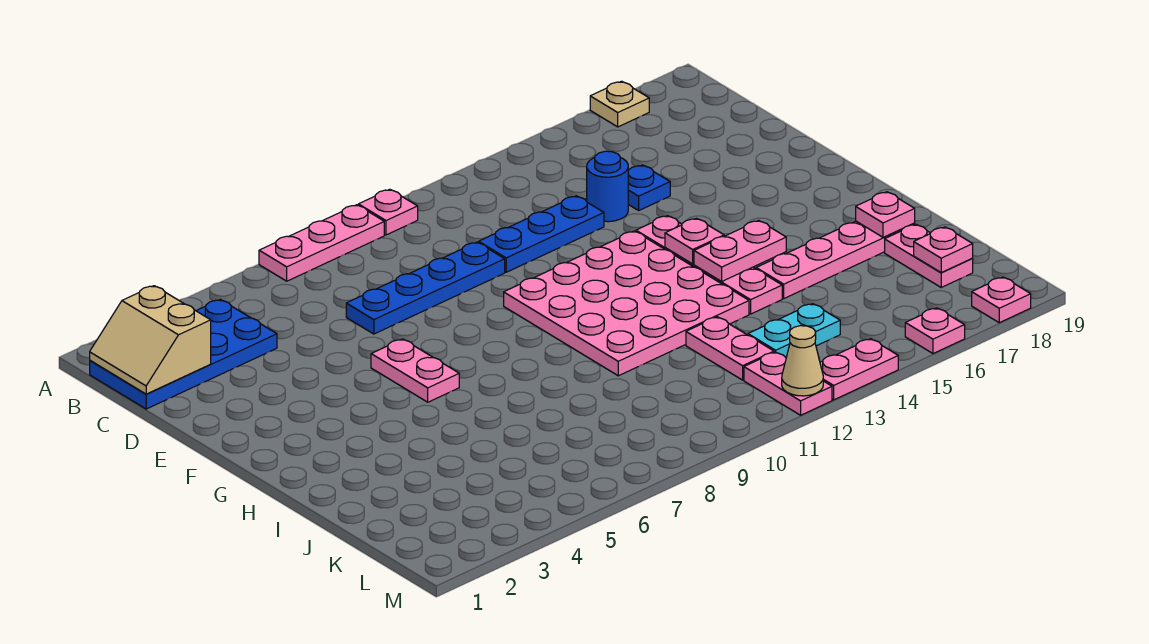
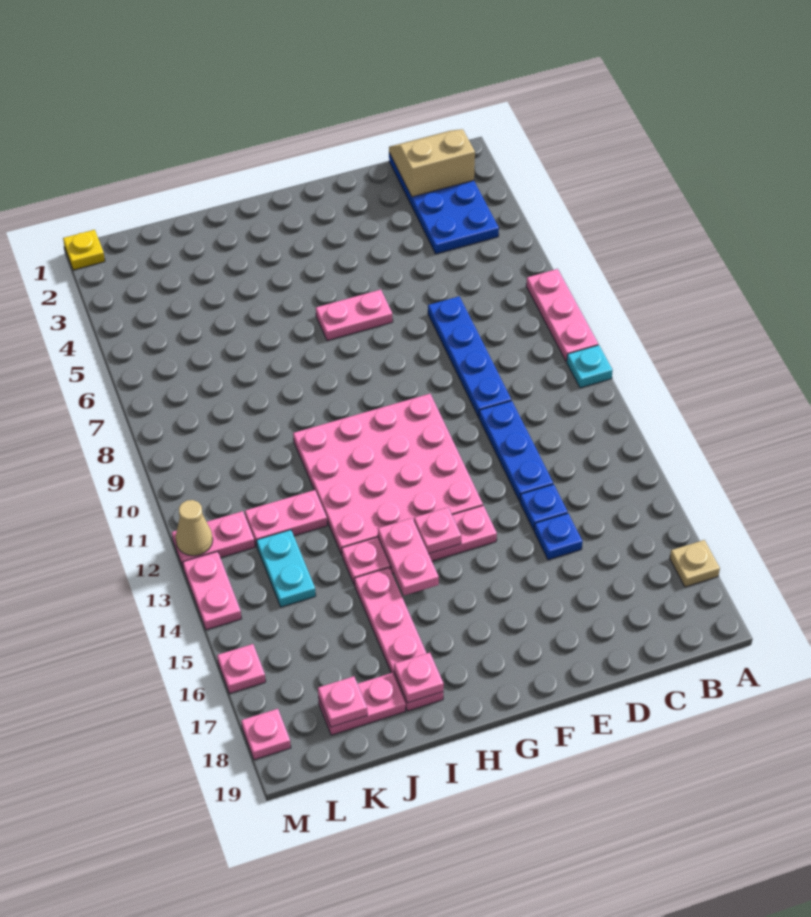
pink 1x1 plate [358,189,418,235] -> cyan 1x1 plate [567,345,613,388]
blue 1x1 round brick [587,151,628,222] -> blue 1x1 plate [520,484,568,530]
none -> yellow 1x1 plate [63,230,105,270]

